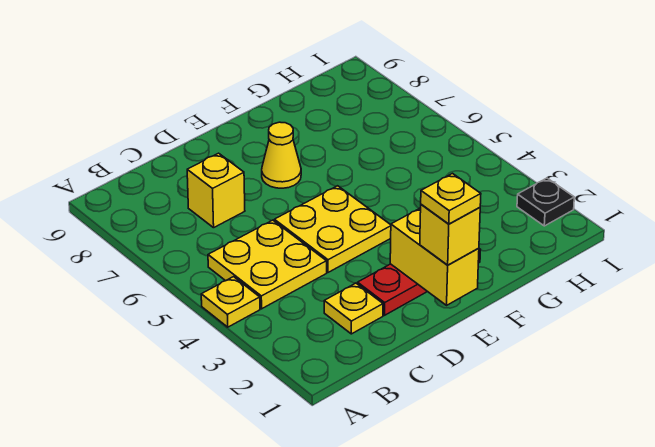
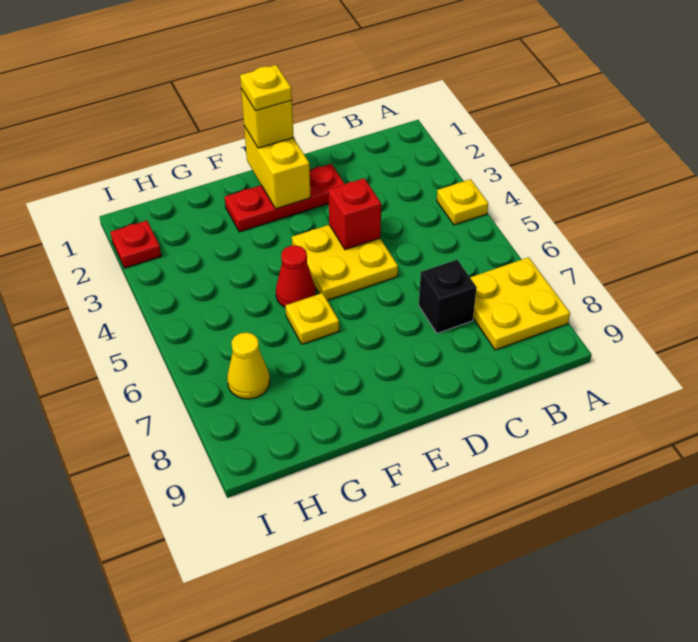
yellow 2x2 plate [208,220,327,309] -> yellow 2x2 plate moved to [470,257,570,350]
yellow 1x1 plate [324,283,383,334] -> yellow 1x1 plate moved to [285,293,339,344]
yellow 1x1 brick [187,153,245,228] -> black 1x1 brick [419,260,477,333]
none -> red 1x1 brick [329,178,381,250]
yellow 1x1 cone [262,122,301,188] -> yellow 1x1 cone moved to [227,332,270,399]
none -> red 1x1 cone [276,245,316,307]
black 1x1 plate [517,178,574,226] -> red 1x1 plate [110,221,161,268]

